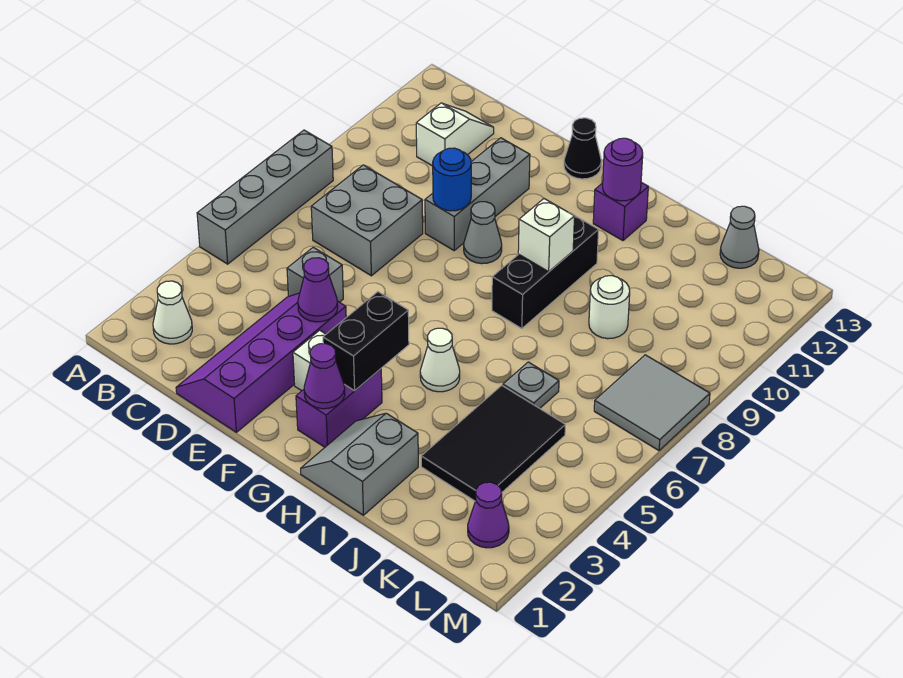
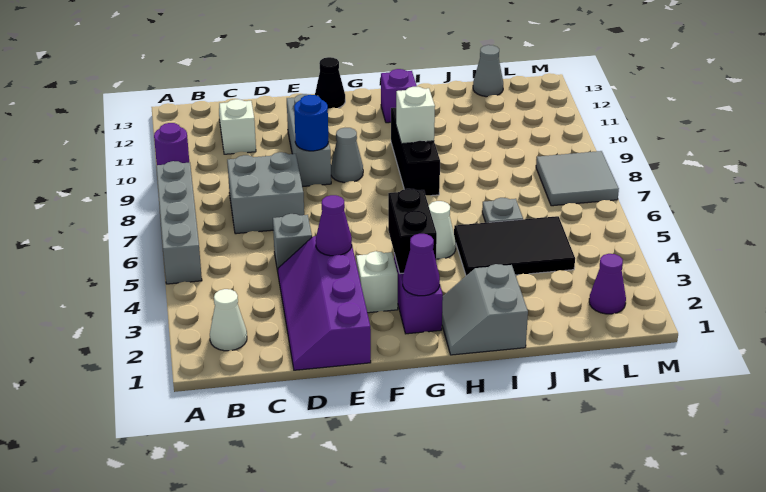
purple 1x1 round brick [603,138,643,201] -> purple 1x1 round brick moved to [154,123,189,165]
black 2x3 tile [421,385,565,501] -> black 2x3 tile turned to [454,216,575,276]
white 1x1 round brick [589,276,630,339] -> none

